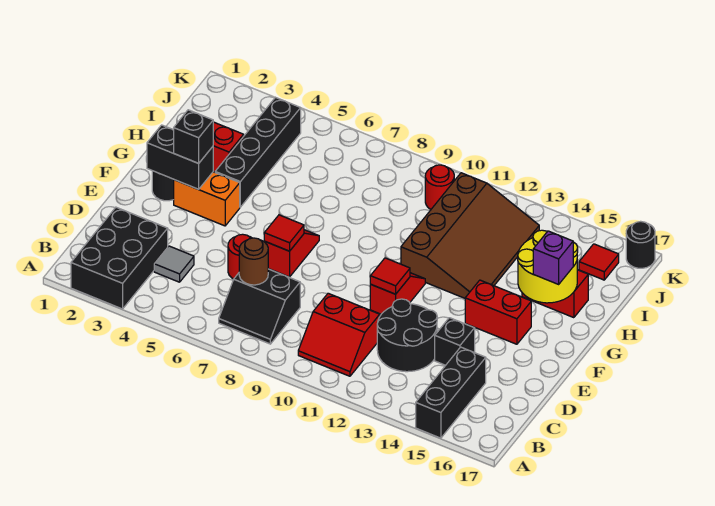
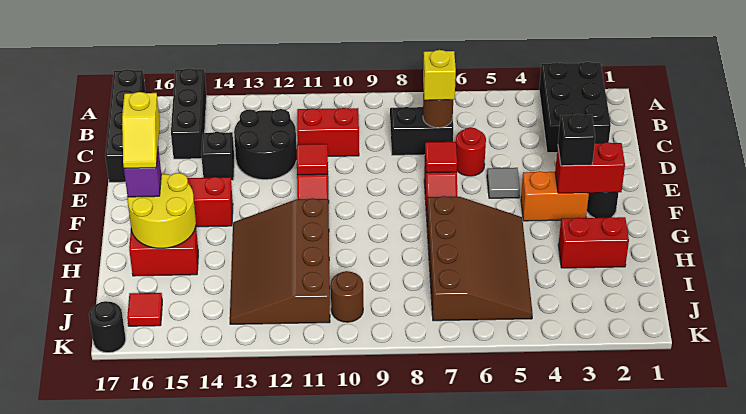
grey 1x1 tile [154,246,194,282] -> grey 1x1 tile moved to [487,168,520,198]
none -> yellow 1x1 brick [423,50,456,100]
black 1x2 brick [147,125,213,189] -> red 1x2 brick [555,142,625,193]
none -> yellow 1x2 slope [122,92,160,168]
black 1x4 brick [215,97,301,207] -> black 1x4 brick moved to [105,69,146,182]
none -> brown 3x4 slope [427,196,533,321]
red 1x1 round brick [425,165,454,209] -> brown 1x1 round brick [331,271,363,322]

